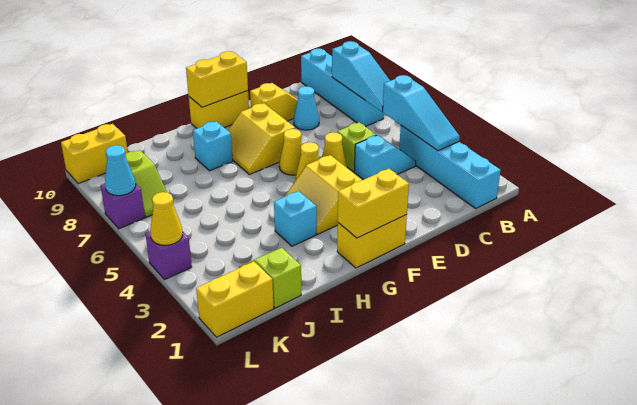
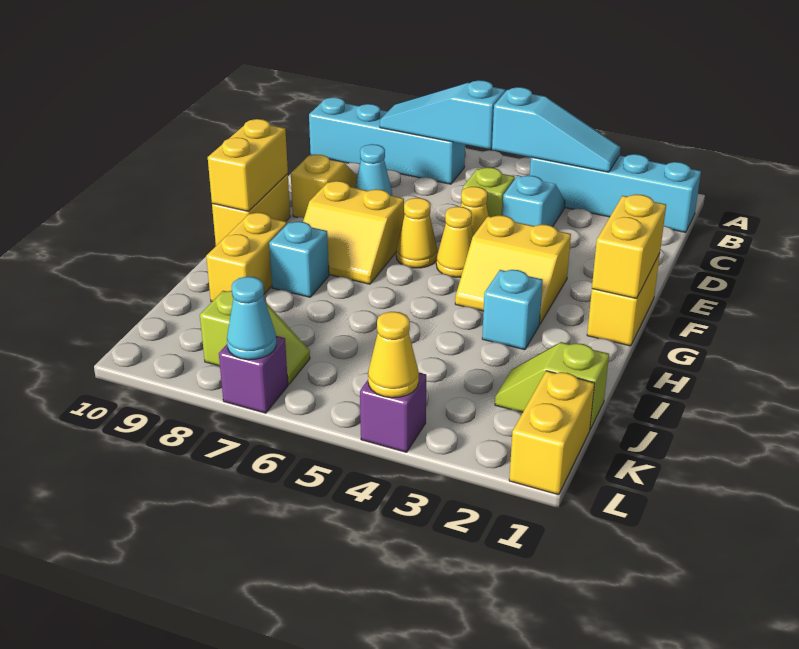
cyan 1x3 slope [332,41,390,111] -> cyan 1x3 slope turned to [380,80,505,149]
yellow 1x2 brick [61,124,128,184] -> yellow 1x2 brick moved to [206,213,287,302]

